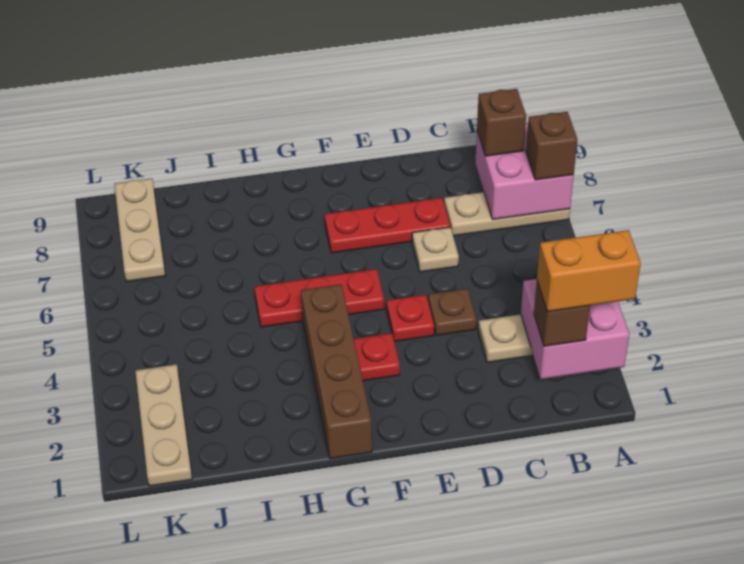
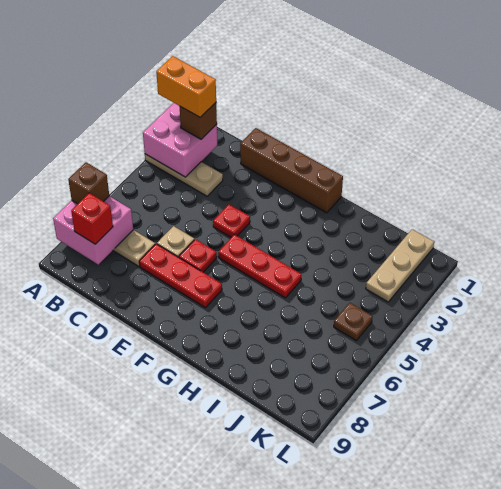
brown 1x1 brick [477,89,526,156] -> red 1x1 brick [71,193,113,244]
brown 1x1 plate [428,289,476,335] -> brown 1x1 plate moved to [334,303,373,340]
red 1x1 plate [354,333,400,381] -> red 1x1 plate moved to [179,239,217,272]
brown 1x4 brick [301,284,372,459] -> brown 1x4 brick turned to [240,128,343,213]
tan 1x3 plate [115,178,165,282] -> none

